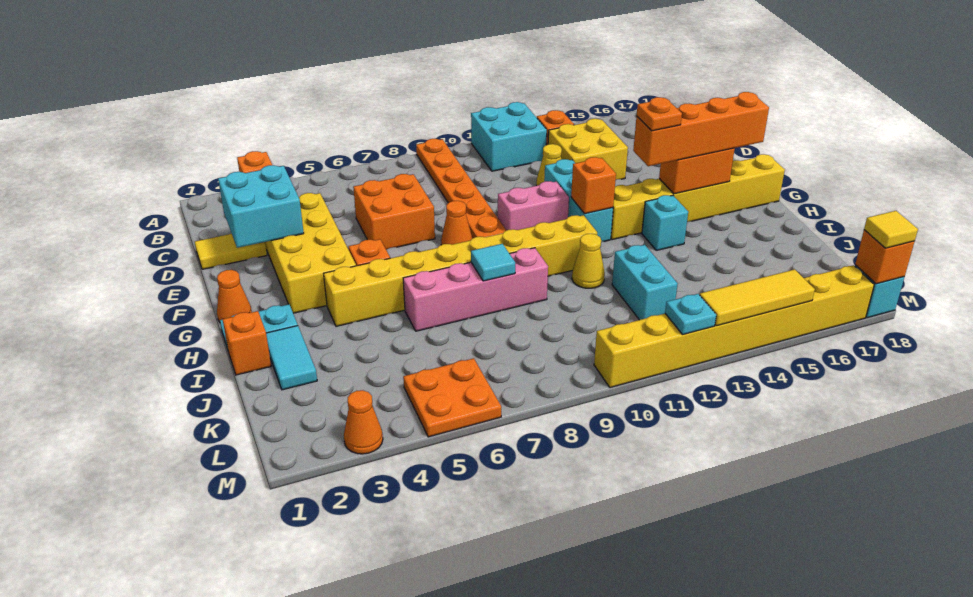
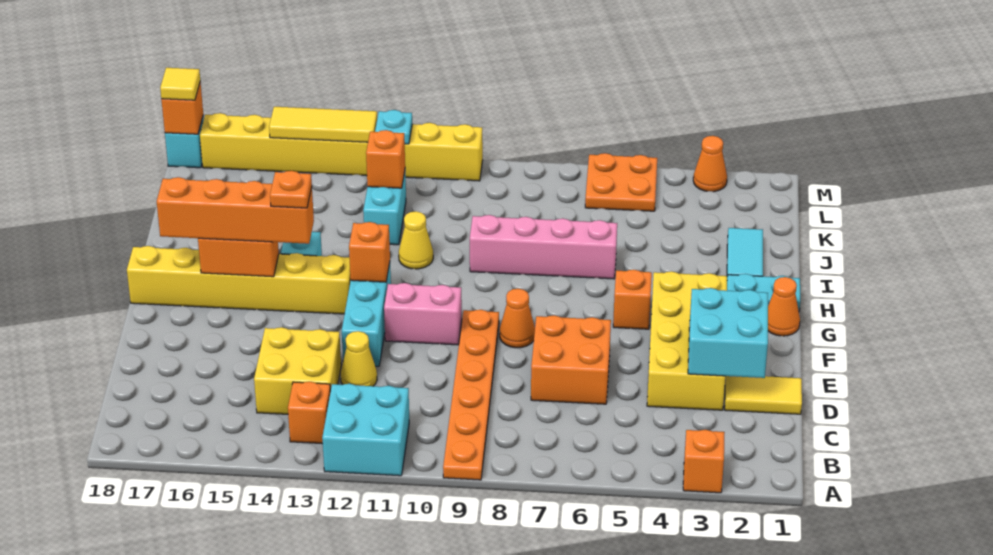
yellow 1x8 brick [324,215,597,326] -> none
orange 1x1 brick [222,311,271,375] -> orange 1x1 brick moved to [366,130,405,188]
cyan 1x1 tile [471,244,515,281] -> none

